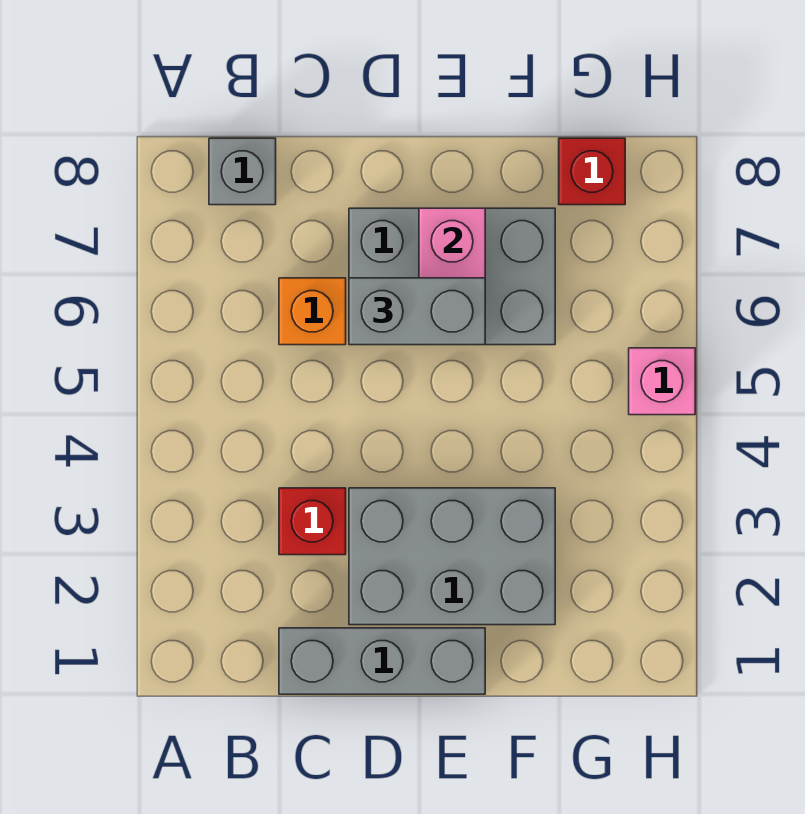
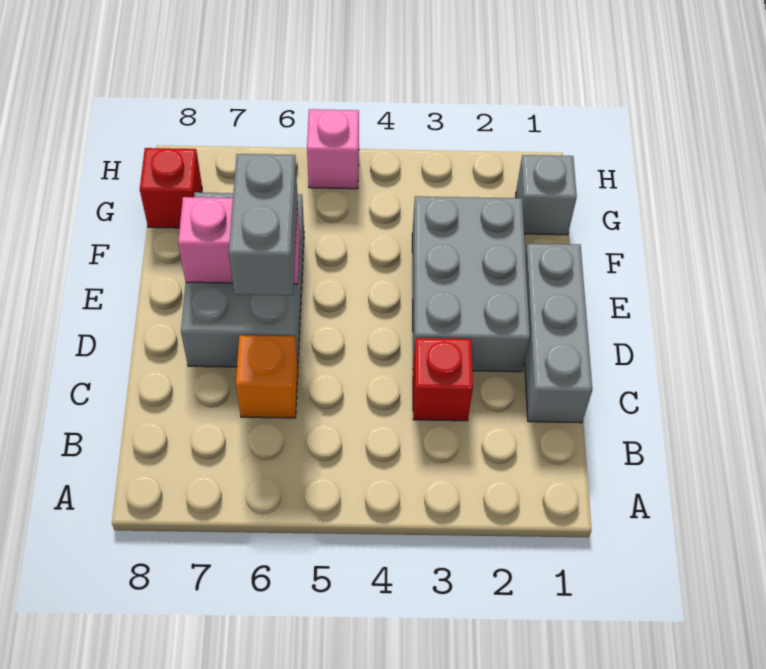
grey 1x1 brick [209,138,276,205] -> grey 1x1 brick moved to [516,155,577,235]

